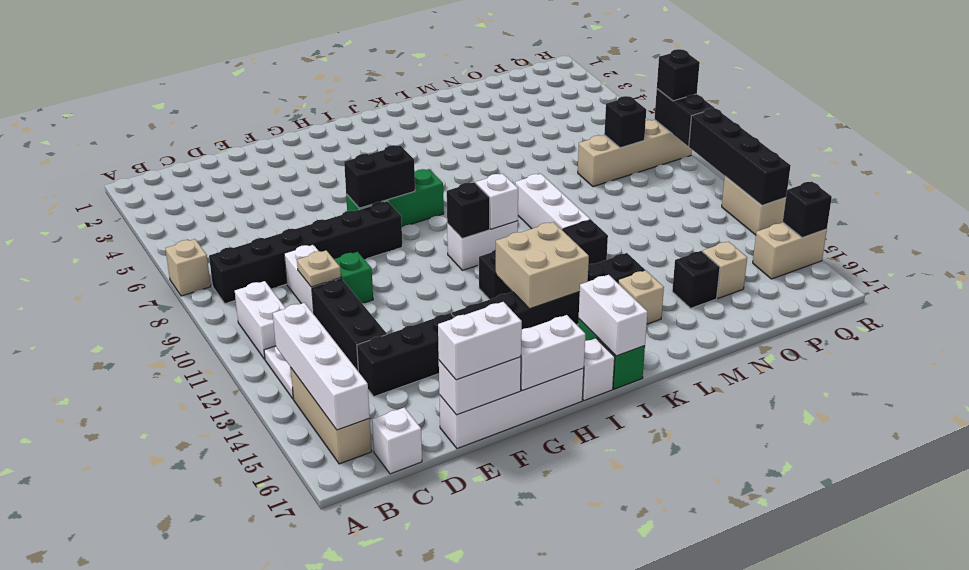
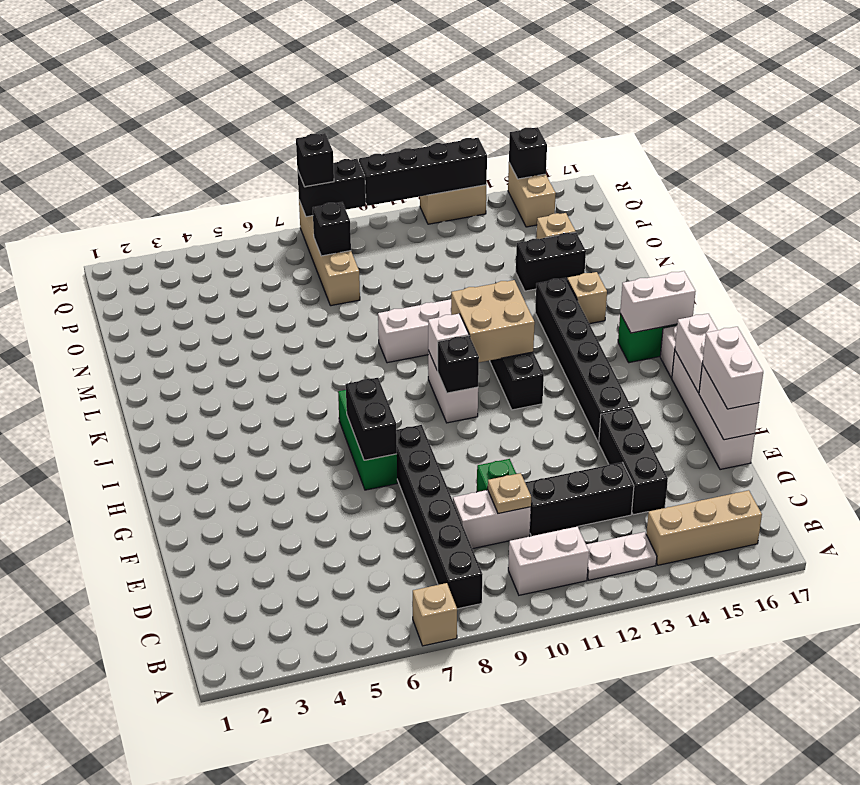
white 1x4 brick [273,303,370,430] -> none
white 1x1 brick [372,407,422,474] -> none
tan 2x2 brick [496,222,589,309] -> tan 2x2 brick moved to [451,280,535,362]
black 1x1 brick [672,251,720,308] -> black 1x2 brick [516,232,586,291]

